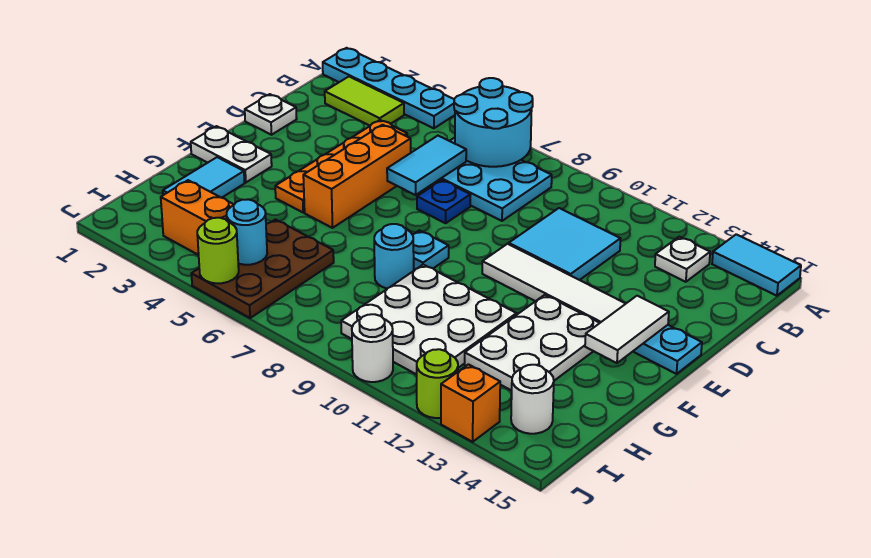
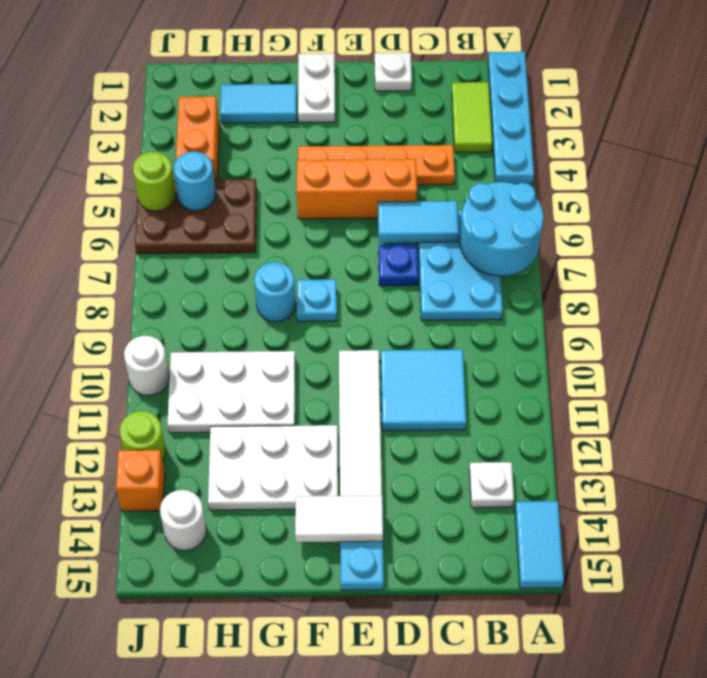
white 3x3 plate [341,265,517,375] -> white 2x3 plate [167,351,295,433]

